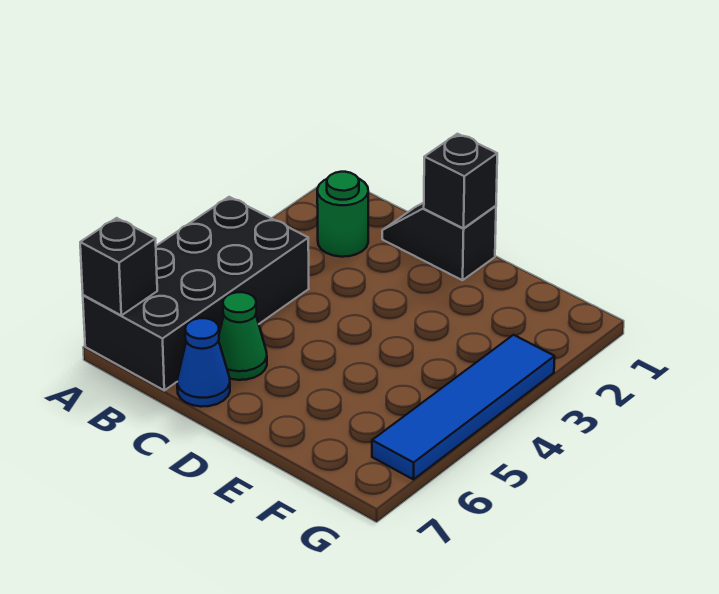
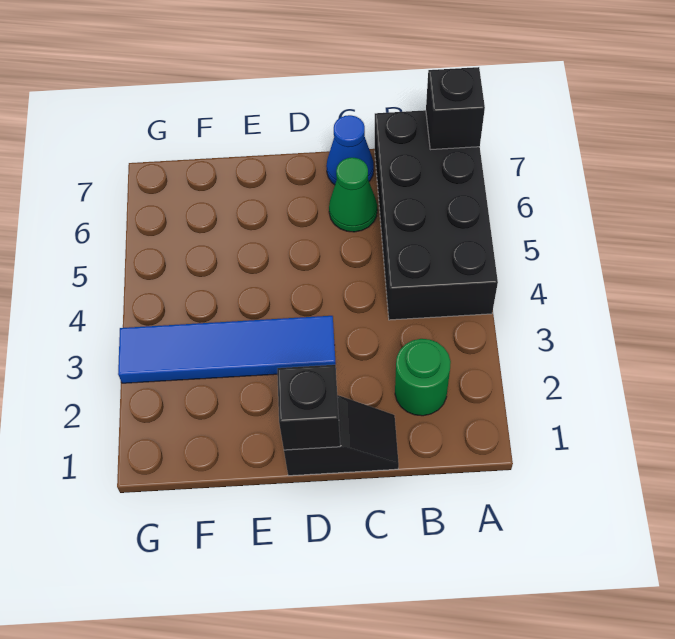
blue 1x4 tile [372,335,555,479] -> blue 1x4 tile turned to [118,316,336,383]

